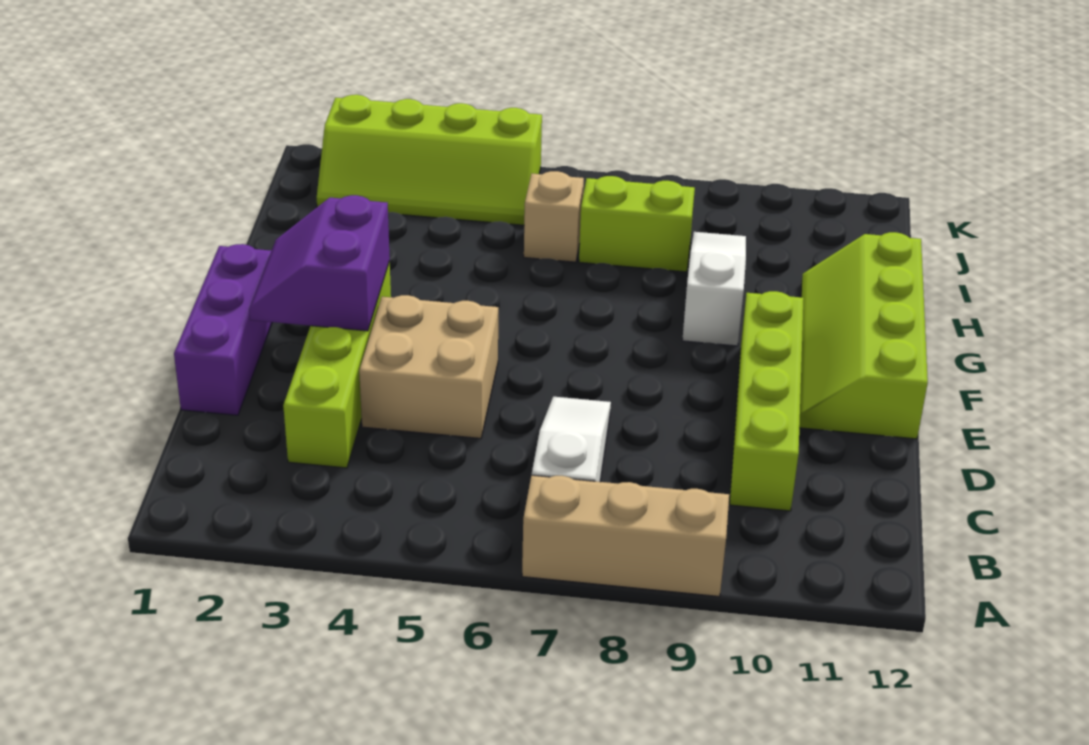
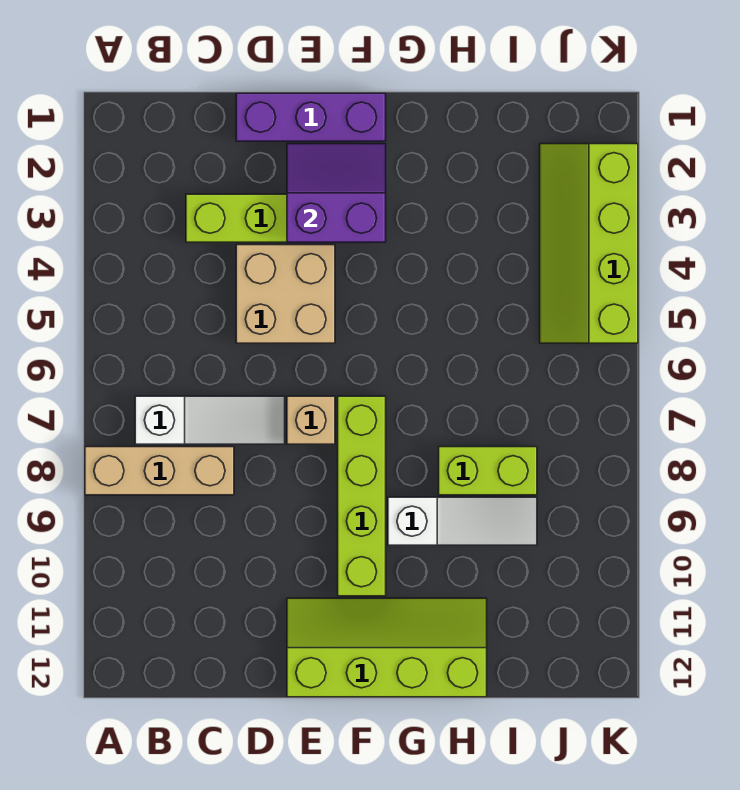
tan 1x3 brick [522,475,729,597] -> tan 1x3 brick turned to [85,447,234,495]
lime 1x4 brick [730,291,804,511] -> lime 1x4 brick turned to [338,396,386,596]
tan 1x1 brick [524,171,584,262] -> tan 1x1 brick moved to [287,396,335,444]
lime 1x2 brick [579,176,695,272] -> lime 1x2 brick turned to [439,447,537,495]

